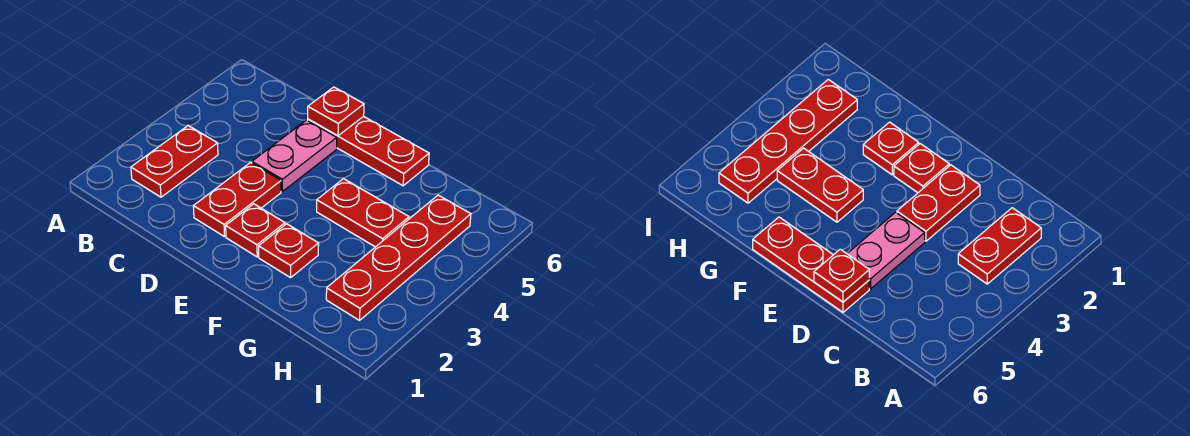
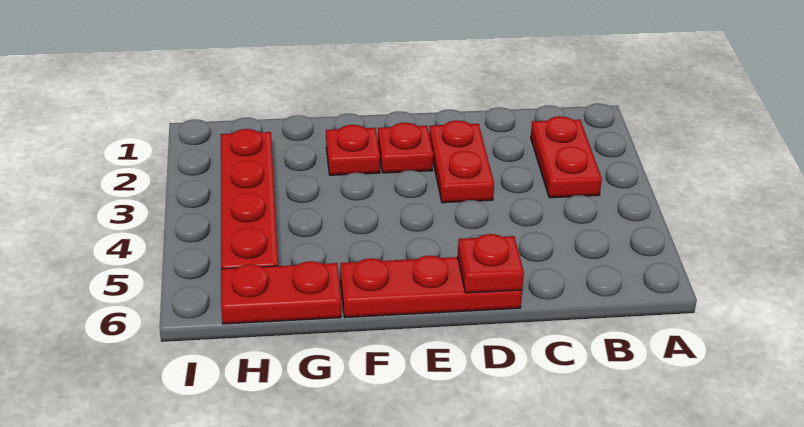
pink 1x2 plate [252,120,337,191] -> none
red 1x2 plate [317,179,409,247] -> red 1x2 plate moved to [221,261,341,324]

